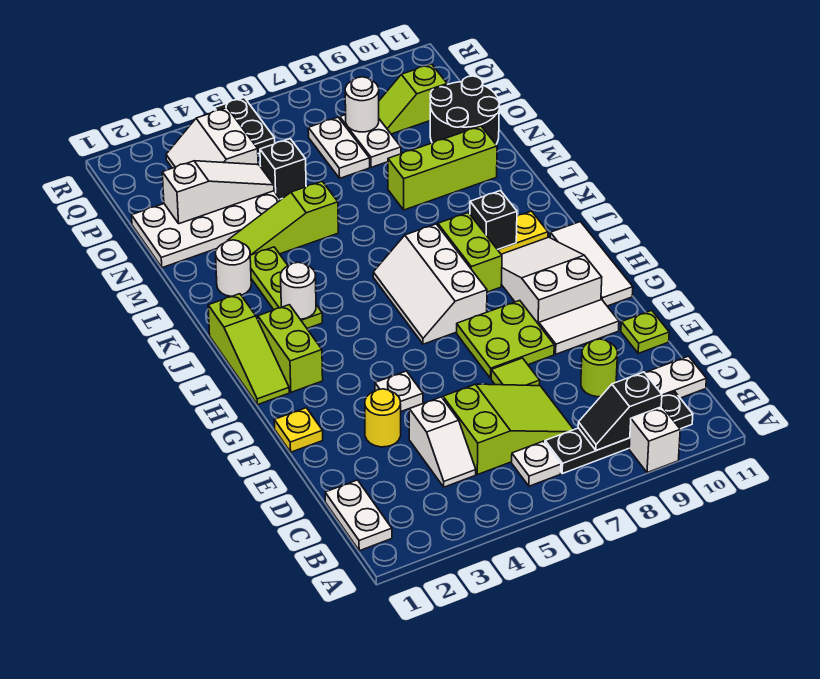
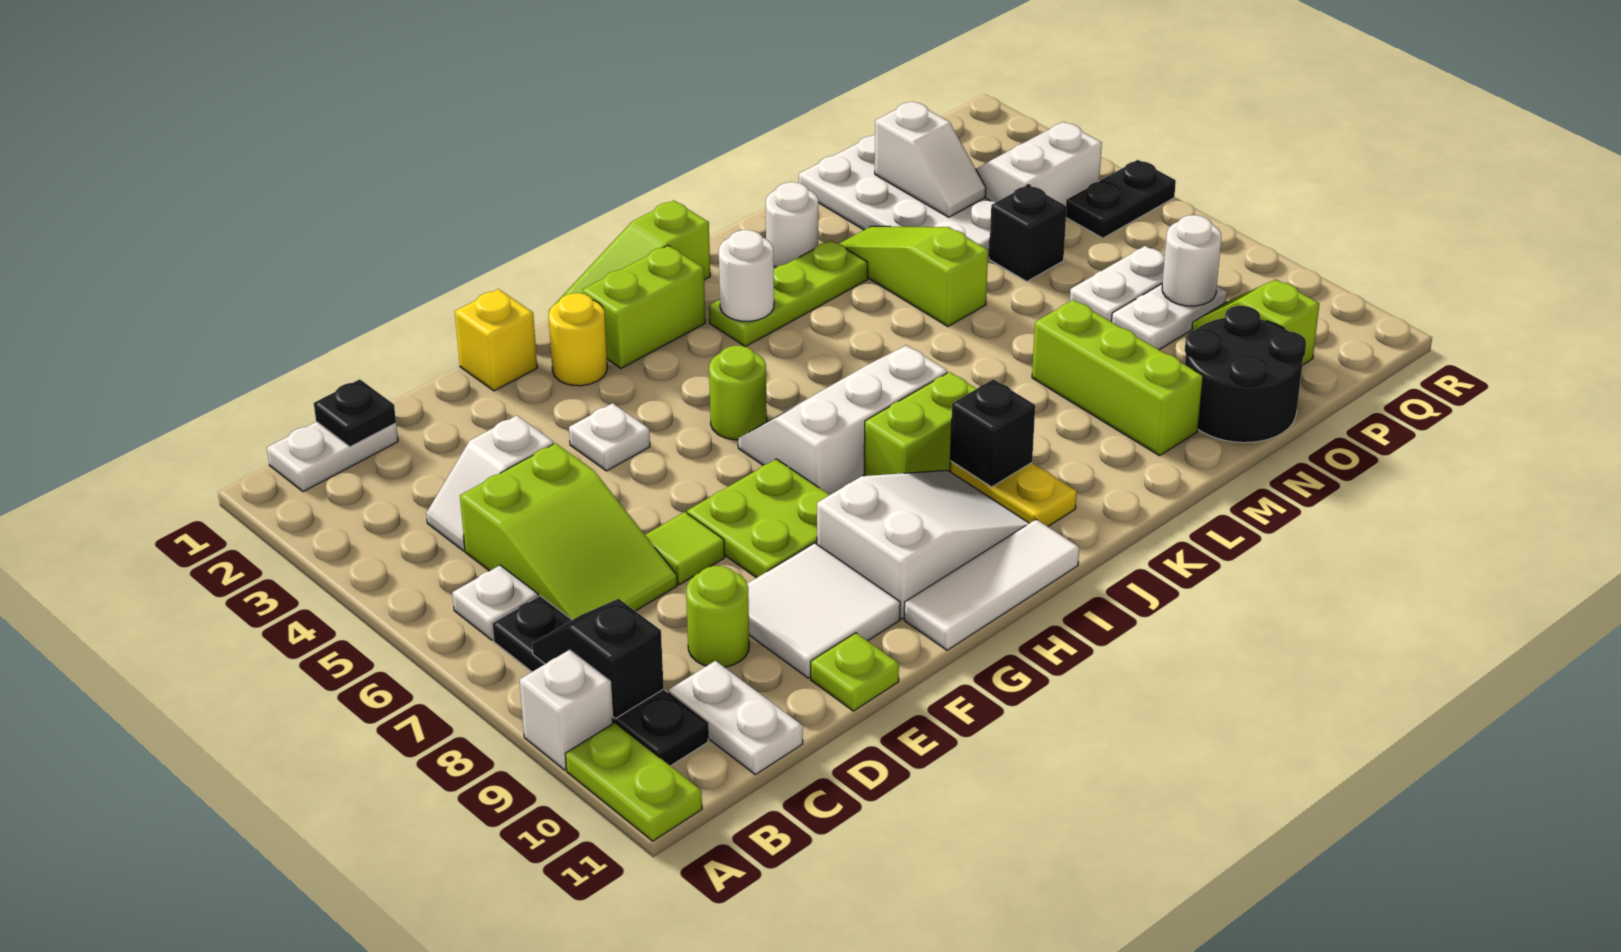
none -> lime 1x2 plate [565,723,702,841]
none -> black 1x1 plate [314,379,396,447]
yellow 1x1 round brick [365,389,401,447] -> yellow 1x1 round brick moved to [549,293,607,386]
yellow 1x1 plate [274,408,323,452] -> yellow 1x1 brick [455,289,537,391]
white 1x2 tile [539,300,619,354] -> white 2x2 tile [747,543,900,678]
none -> lime 1x1 round brick [709,346,767,440]
white 1x3 slope [162,161,274,224] -> white 1x2 slope [875,101,986,217]

